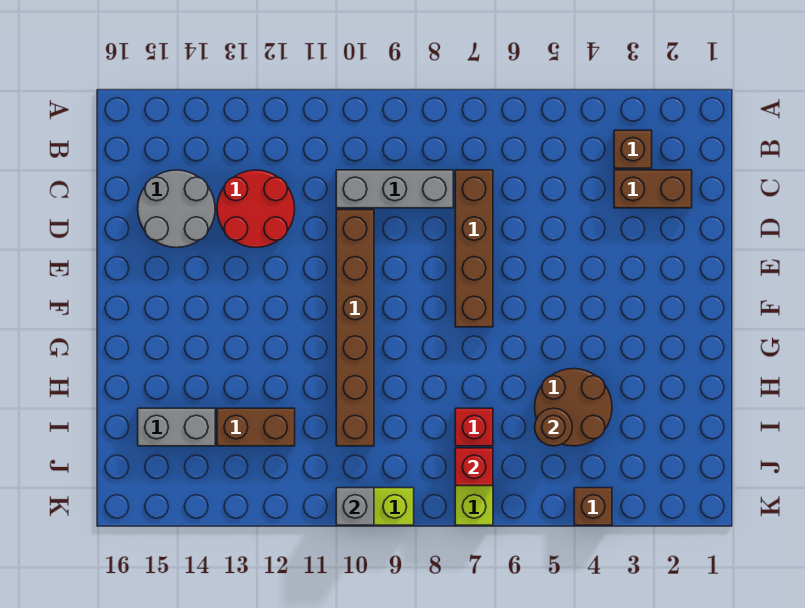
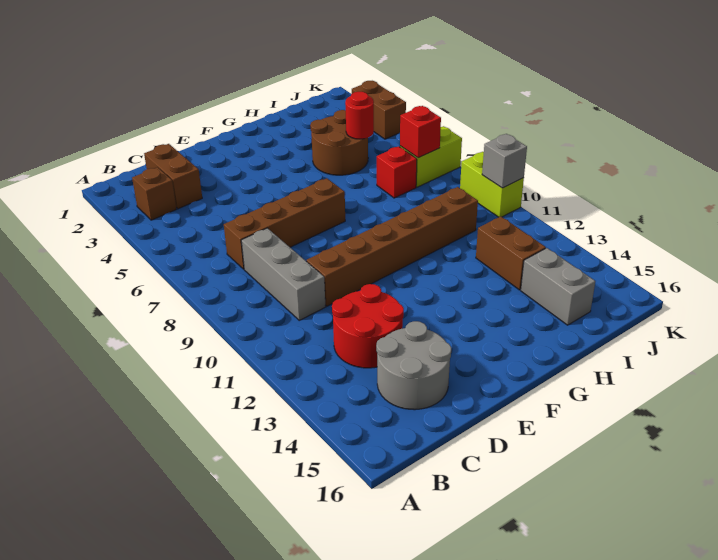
brown 1x1 round brick [535,408,572,446] -> red 1x1 round brick [345,92,374,139]
brown 1x1 brick [574,488,612,525] -> brown 1x2 brick [352,81,406,139]

